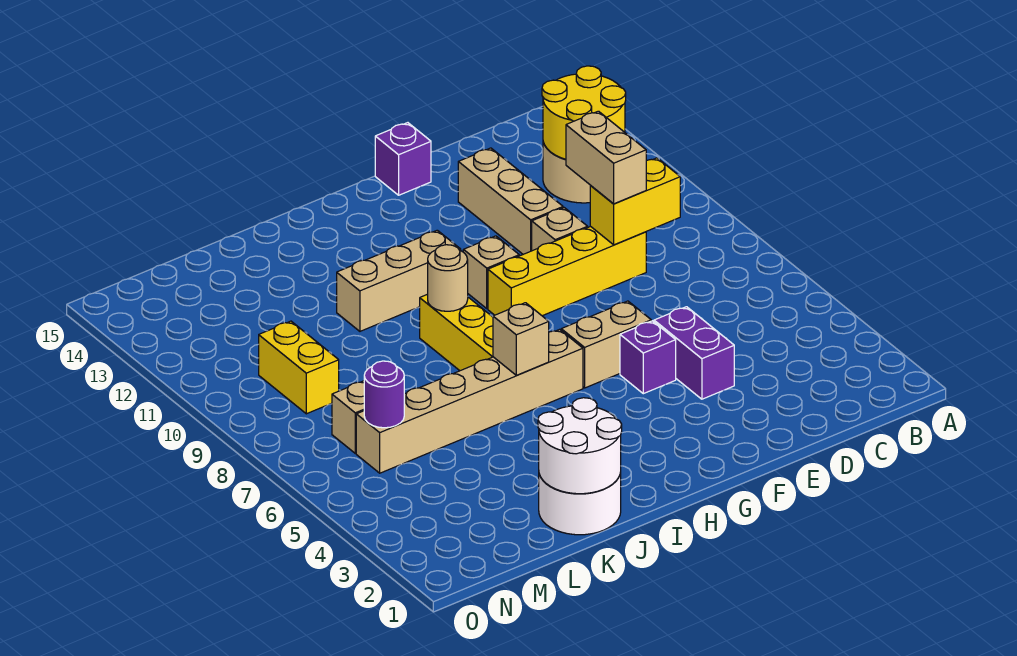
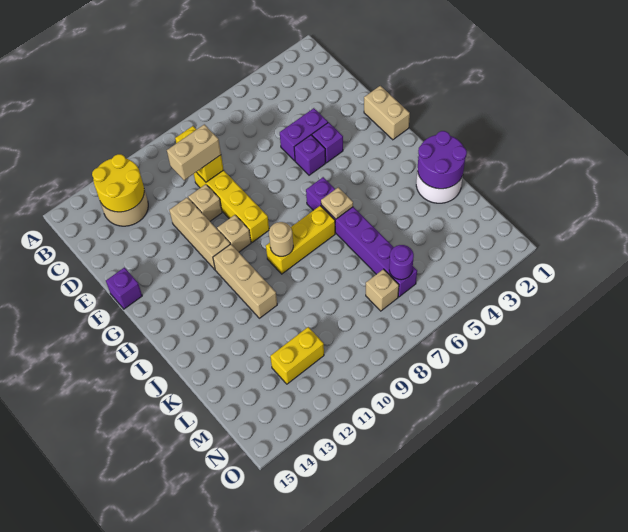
tan 1x3 brick [458,148,563,254] -> tan 1x3 brick turned to [169,198,230,270]
none -> purple 1x1 brick [312,122,343,163]
tan 1x2 brick [561,301,651,388] -> tan 1x2 brick moved to [364,86,410,140]
tan 1x6 brick [356,329,583,473] -> purple 1x6 brick [306,177,417,297]
tan 1x1 brick [493,303,549,375] -> tan 1x1 plate [321,187,353,219]
white 2x2 round brick [538,398,622,494] -> purple 2x2 round brick [418,131,467,189]
yellow 1x2 brick [259,321,339,414] -> yellow 1x2 brick moved to [270,327,324,384]

